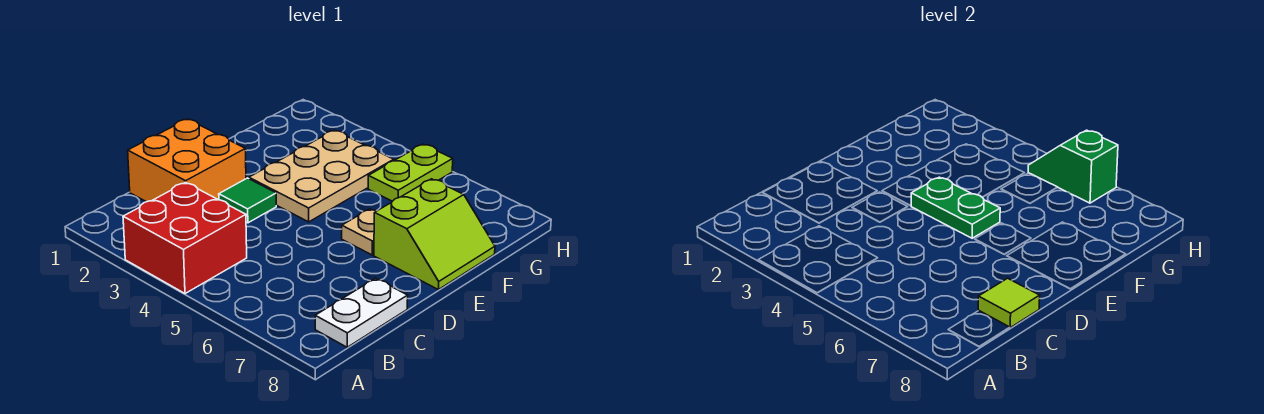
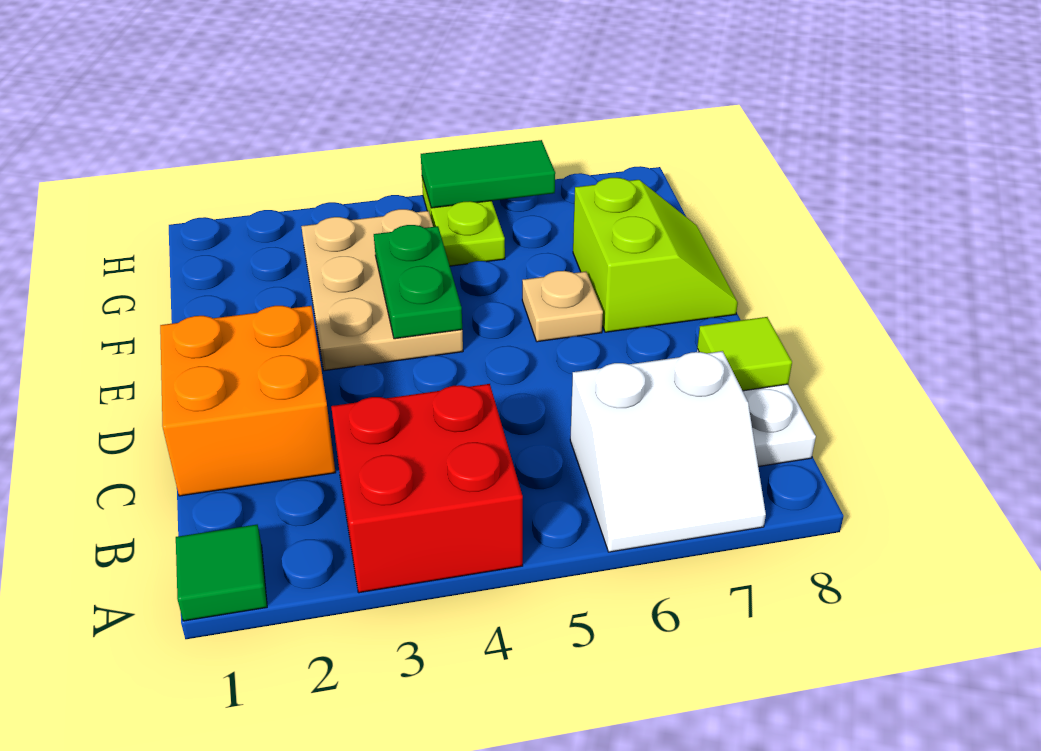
none -> white 2x2 slope [570,351,766,552]
green 1x1 tile [219,178,276,223] -> green 1x1 tile moved to [176,525,267,621]
green 1x2 plate [911,177,1000,238] -> green 1x2 plate turned to [374,225,462,339]
green 1x2 slope [1028,130,1118,203] -> green 1x2 tile [421,140,555,208]

